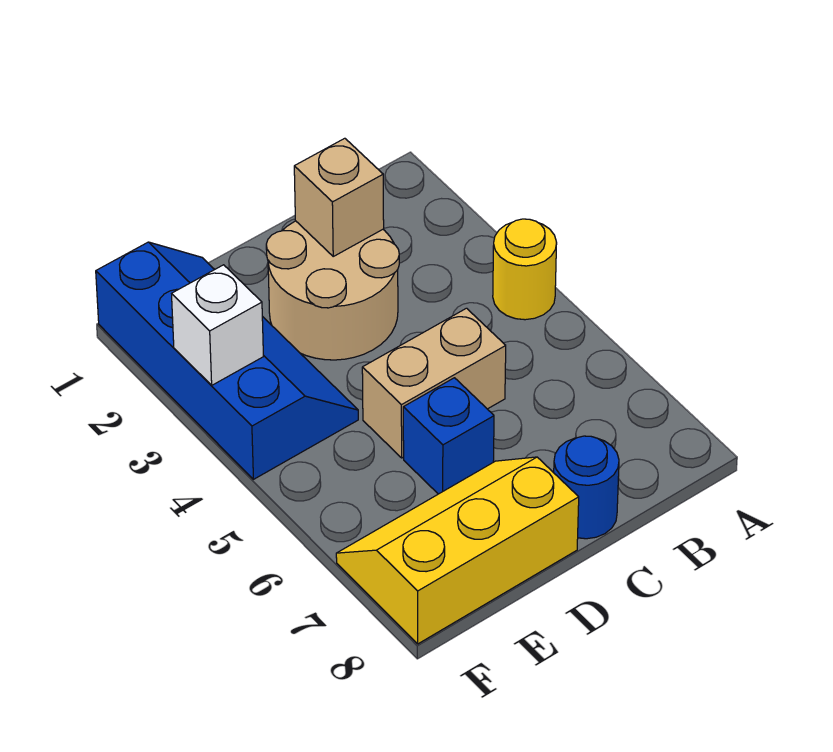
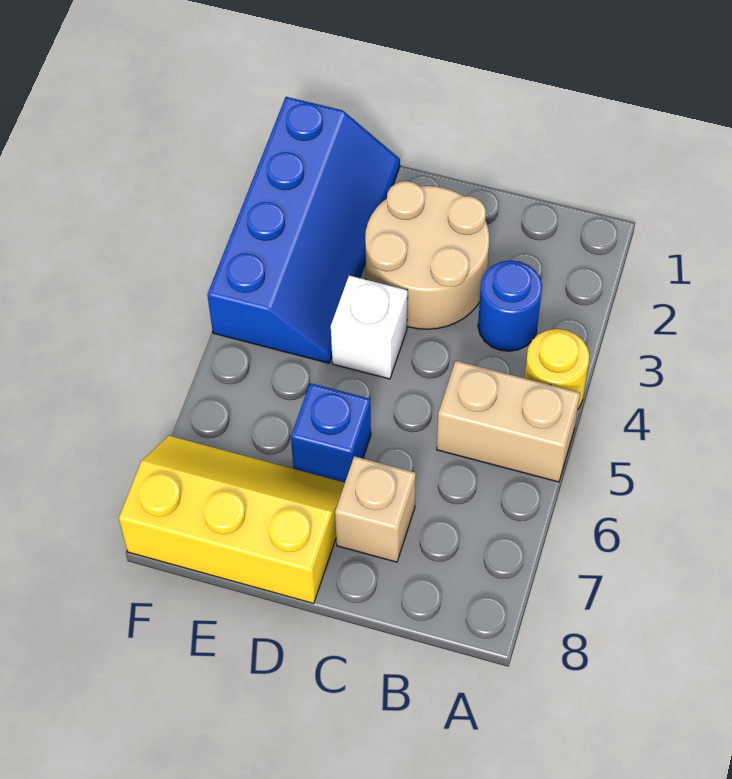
tan 1x1 brick [294,138,384,256] -> tan 1x1 brick moved to [335,456,416,562]
tan 1x2 brick [362,308,506,458] -> tan 1x2 brick moved to [437,361,580,482]
blue 1x1 round brick [554,436,619,539] -> blue 1x1 round brick moved to [478,260,542,351]
white 1x1 brick [172,265,263,385] -> white 1x1 brick moved to [331,276,408,379]

